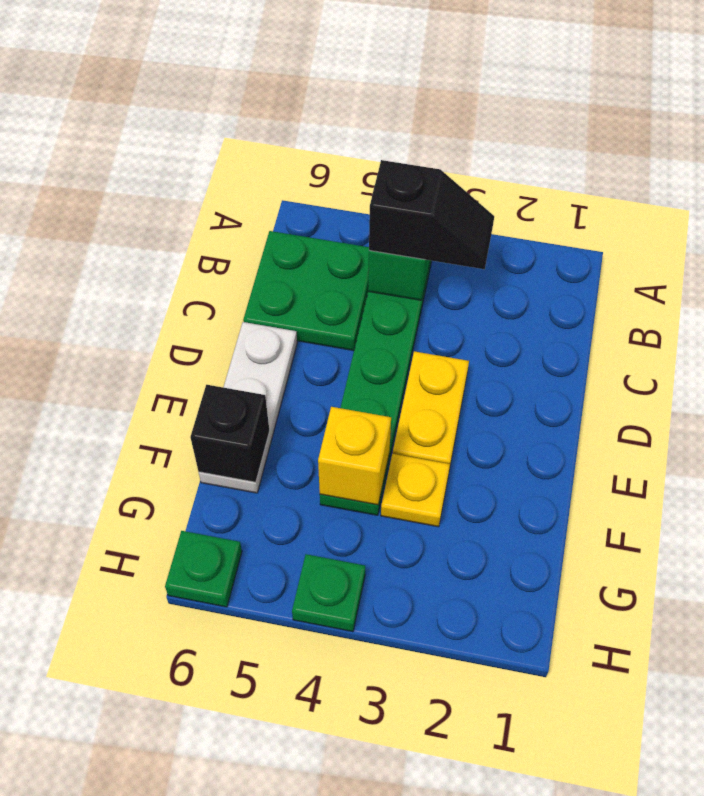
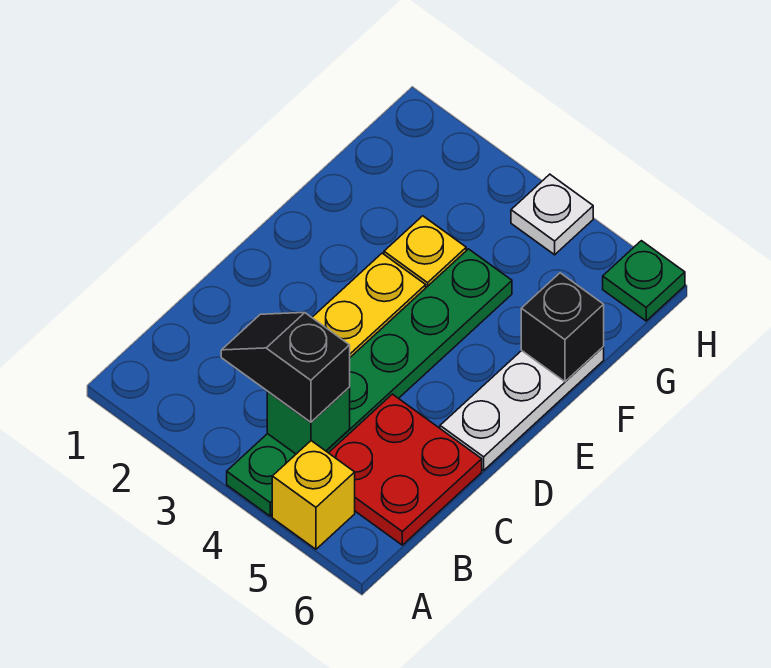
green 2x2 plate [243,231,369,351] -> red 2x2 plate [329,394,482,545]
yellow 1x1 brick [318,407,391,505] -> yellow 1x1 brick moved to [272,441,355,549]
green 1x1 plate [292,554,365,632] -> white 1x1 plate [511,174,593,255]

